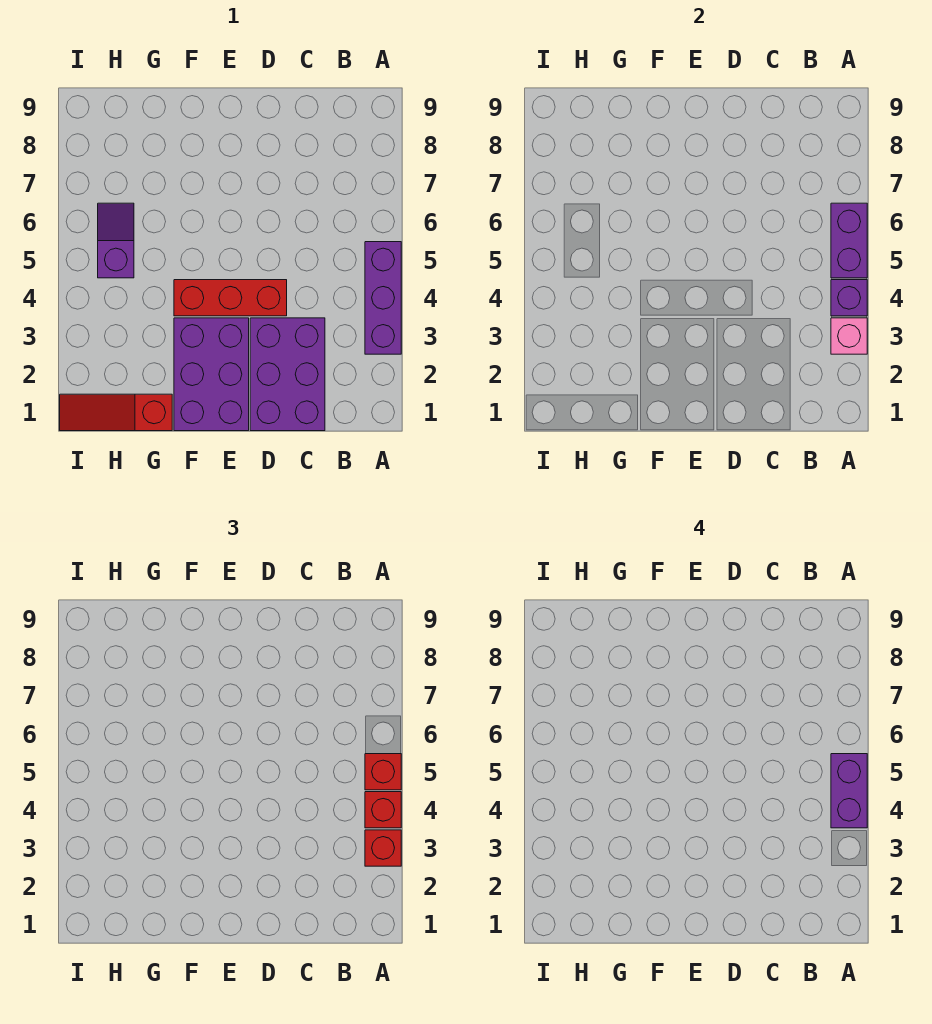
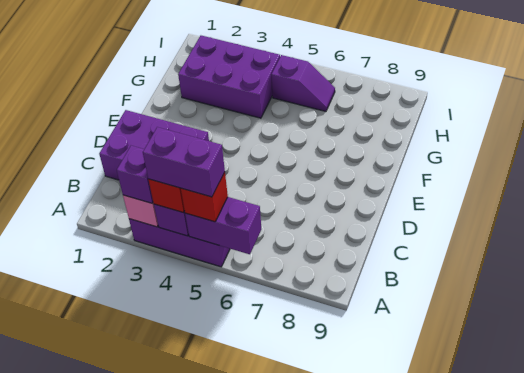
red 1x1 brick [365,830,401,866] -> purple 1x1 brick [117,146,153,203]
red 1x3 brick [174,280,287,316] -> none
purple 2x3 brick [174,318,249,431] -> purple 2x3 brick moved to [178,36,280,118]
red 1x3 slope [60,394,172,431] -> none

